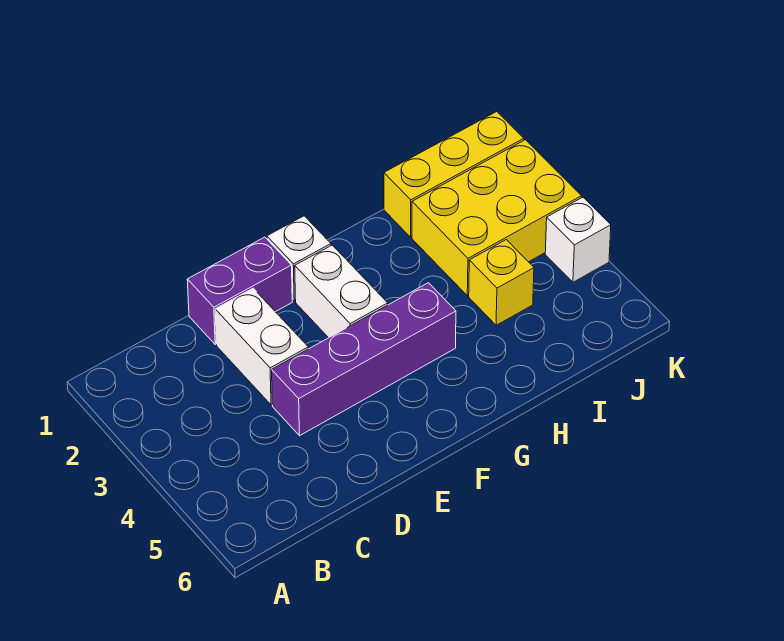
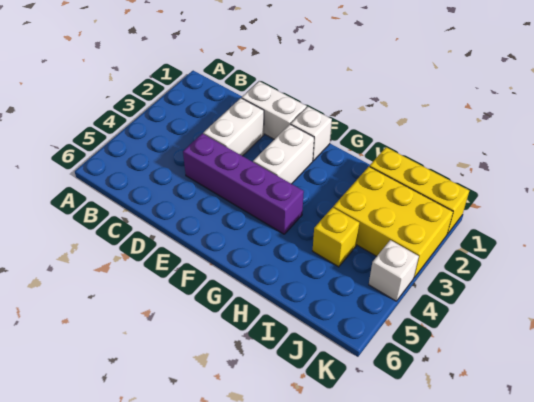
purple 1x2 brick [187,237,292,344] -> white 1x2 brick [242,81,307,139]

